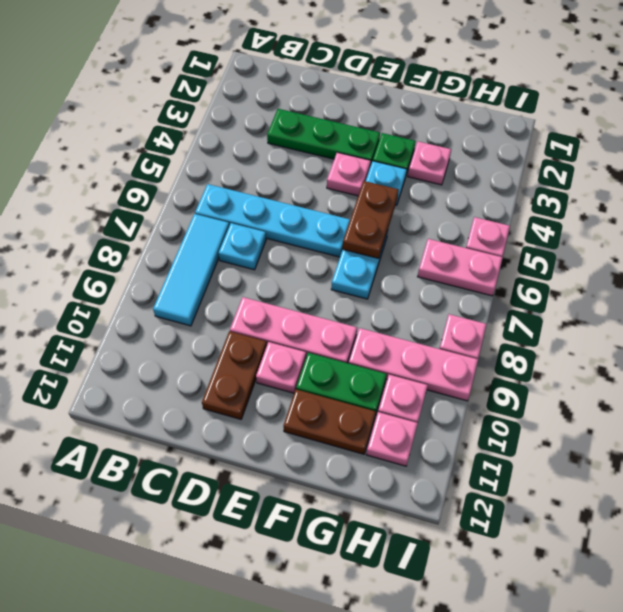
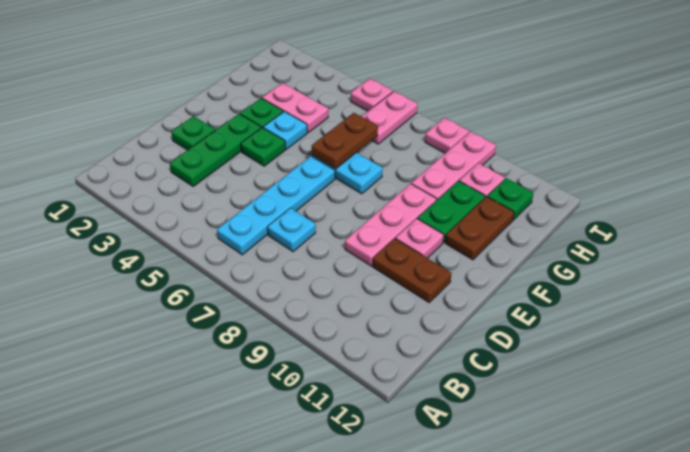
cyan 1x3 tile [153,214,229,326] -> none
none -> green 1x1 plate [171,116,215,150]
pink 1x1 plate [327,153,371,196] -> green 1x1 plate [241,127,286,166]
brown 1x2 plate [343,181,399,258] -> brown 1x2 plate turned to [312,113,378,169]
pink 1x1 plate [408,142,451,185] -> pink 1x2 plate [262,83,328,132]
pink 1x1 plate [366,412,418,466] -> green 1x1 plate [487,178,533,220]

